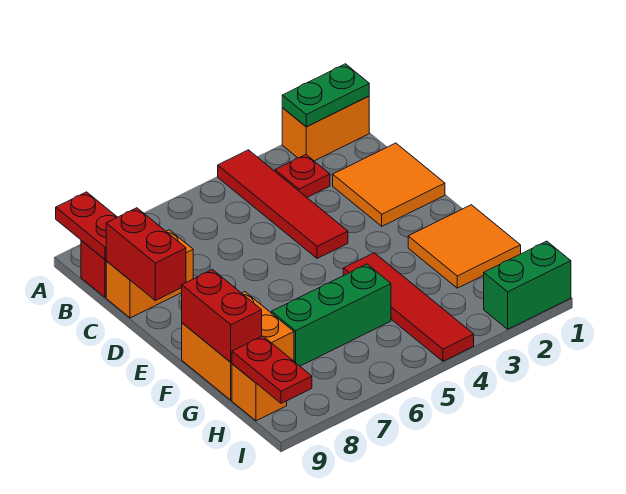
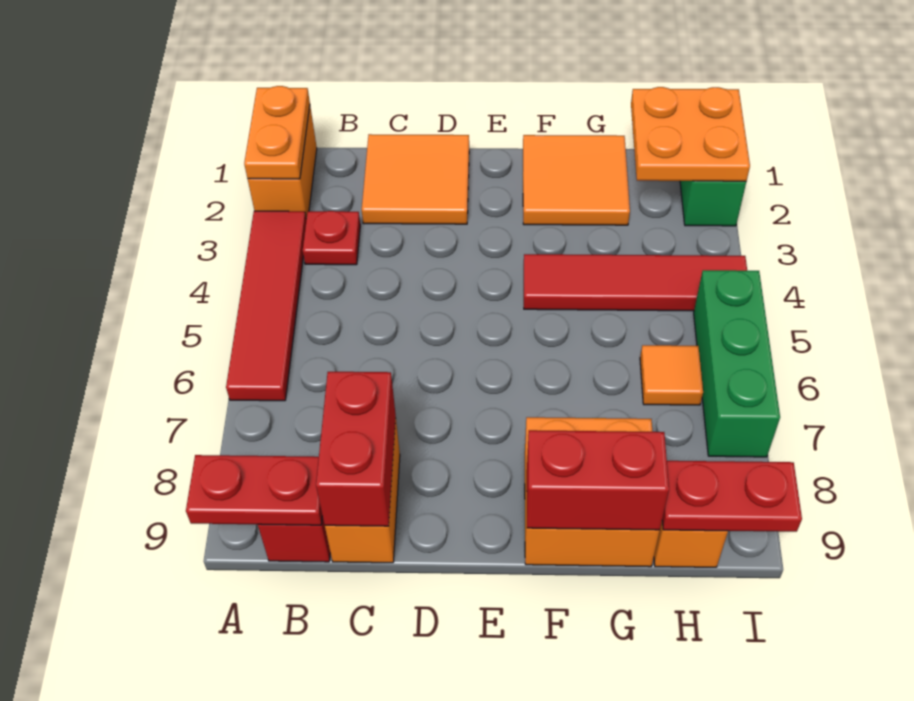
green 1x2 plate [282,64,369,127] -> orange 1x2 plate [244,86,310,179]
red 1x4 tile [218,150,348,258] -> red 1x4 tile turned to [226,211,306,401]
red 1x2 brick [106,208,186,300] -> red 1x2 brick turned to [316,372,396,526]
green 1x3 brick [272,264,391,366] -> green 1x3 brick moved to [694,270,780,457]
none -> orange 2x2 plate [631,87,750,181]
none -> orange 1x1 tile [640,345,703,405]

